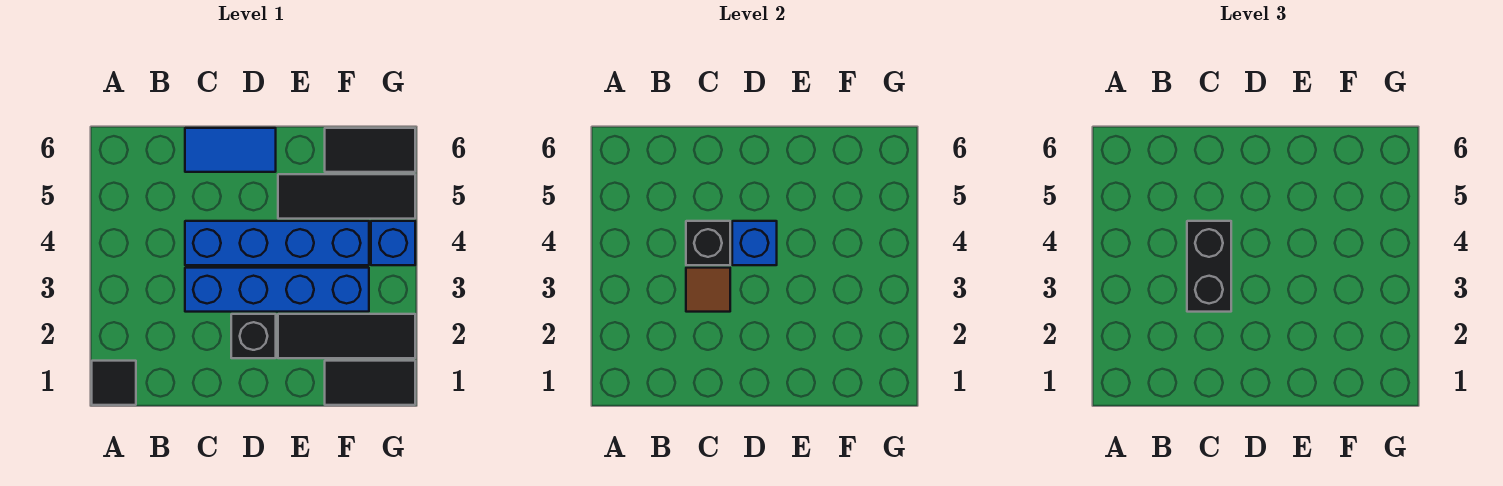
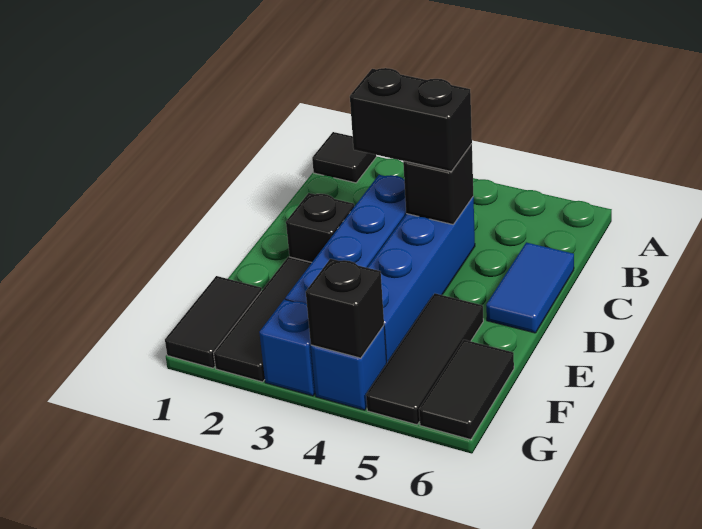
brown 1x1 tile [686,268,730,312] -> none
blue 1x1 brick [732,221,777,265] -> blue 1x1 brick moved to [259,299,315,396]
none -> black 1x1 brick [306,259,384,358]

